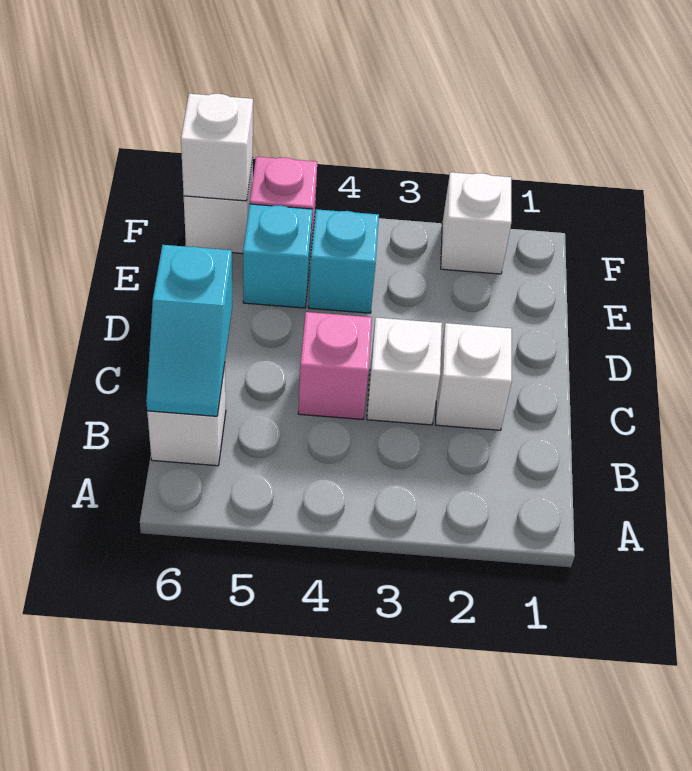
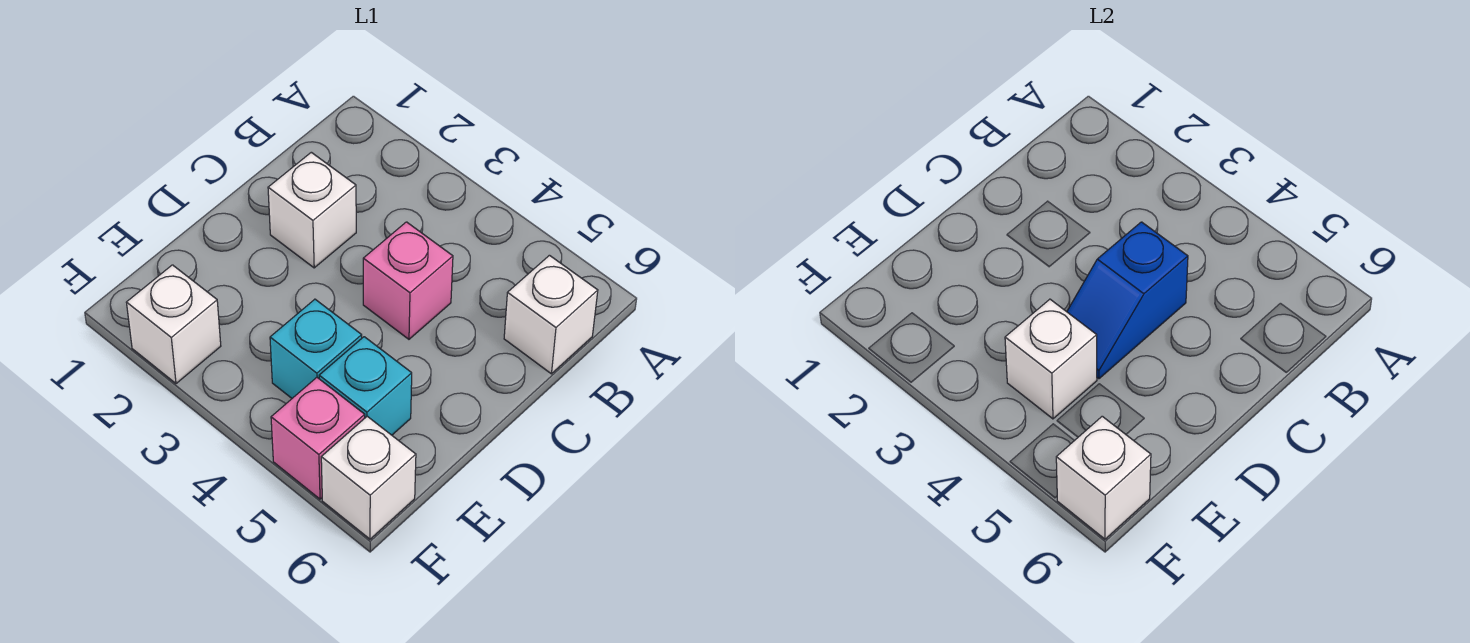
cyan 1x2 slope [146,245,232,416] -> none
white 1x1 brick [367,318,442,425] -> white 1x1 brick moved to [1005,299,1097,419]
none -> blue 1x2 slope [1067,222,1188,379]

